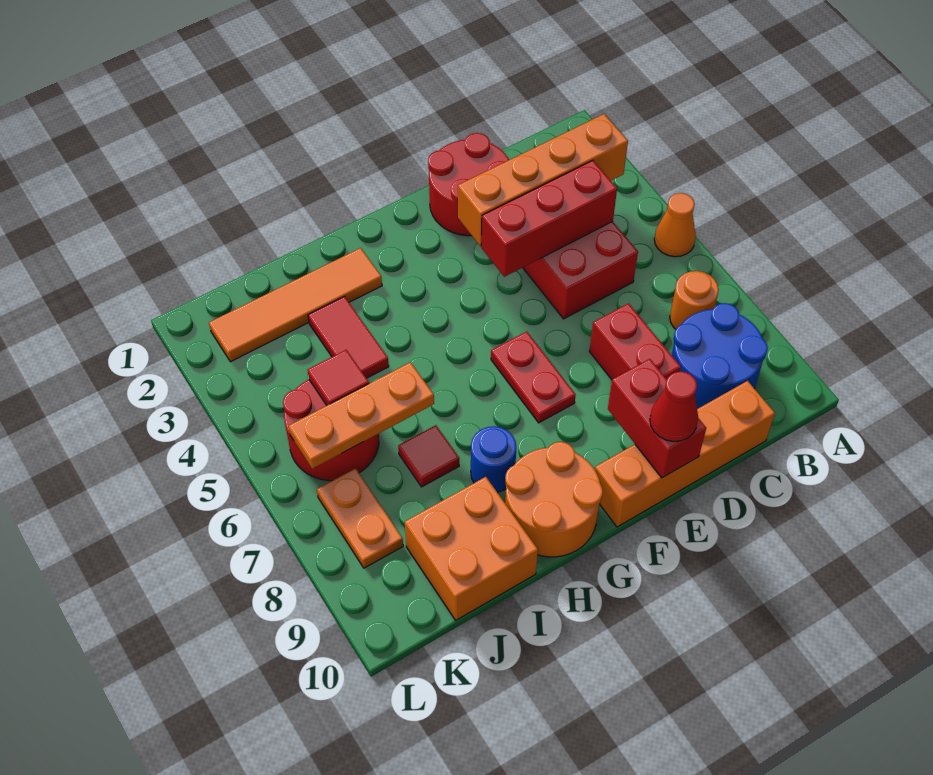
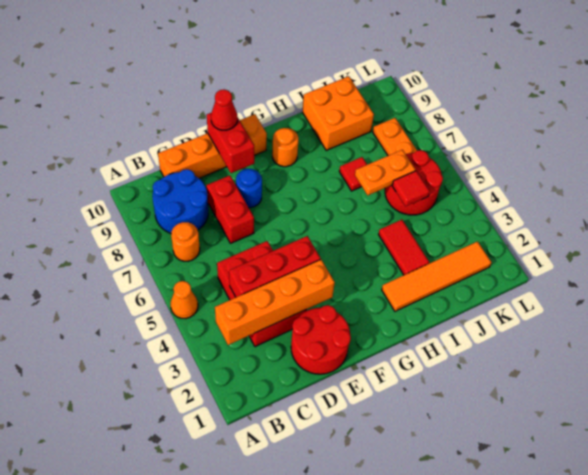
red 1x2 plate [491,332,576,423] -> none
orange 2x2 round brick [505,442,603,557] -> orange 1x1 round brick [272,128,298,167]
blue 1x1 round brick [471,426,516,492] -> blue 1x1 round brick moved to [236,169,262,208]
orange 1x3 plate [289,362,434,469] -> orange 1x2 plate [355,150,415,195]

